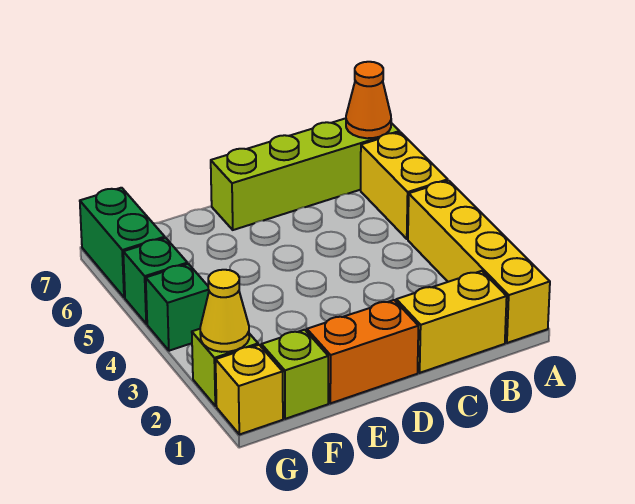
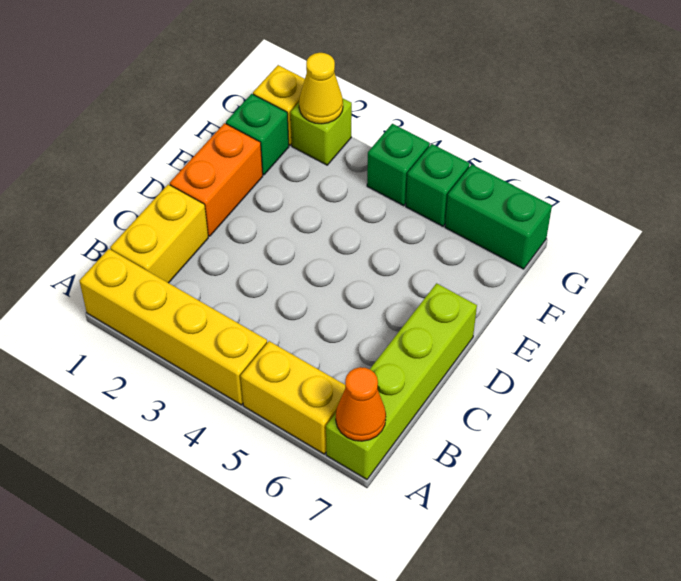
lime 1x1 brick [261,330,328,419] -> green 1x1 brick [226,94,289,175]

